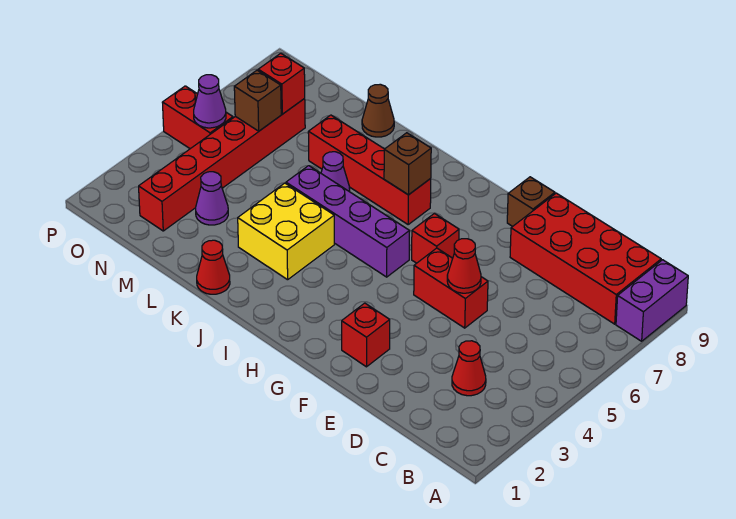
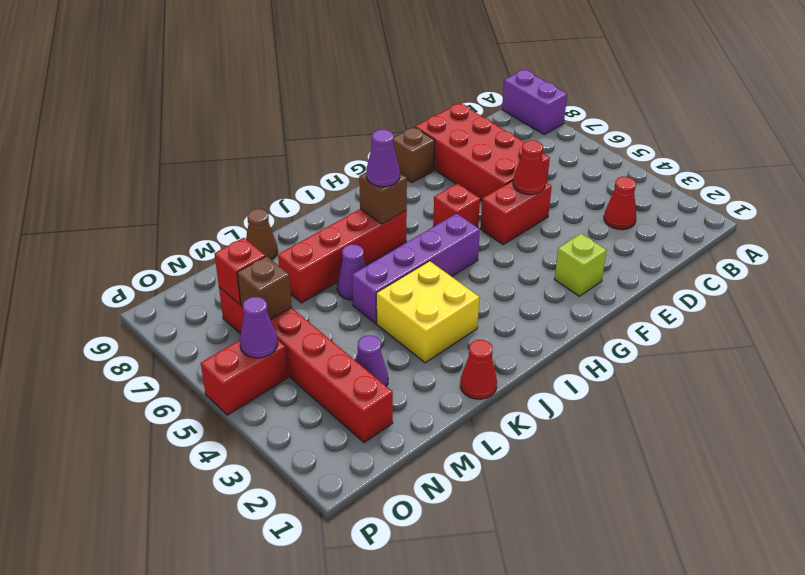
red 2x4 brick [510,193,661,324] -> red 2x4 brick turned to [415,103,550,201]
red 1x1 brick [342,303,390,367] -> lime 1x1 brick [554,234,607,296]
none -> purple 1x1 cone [366,130,400,187]

